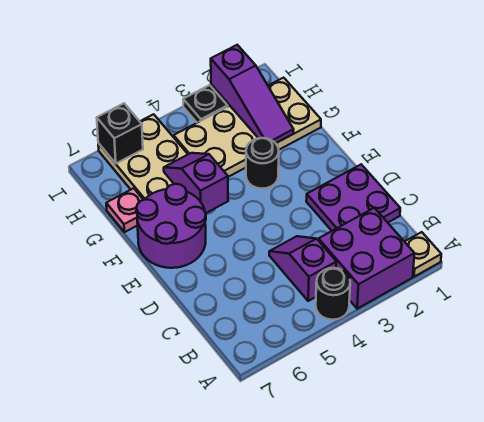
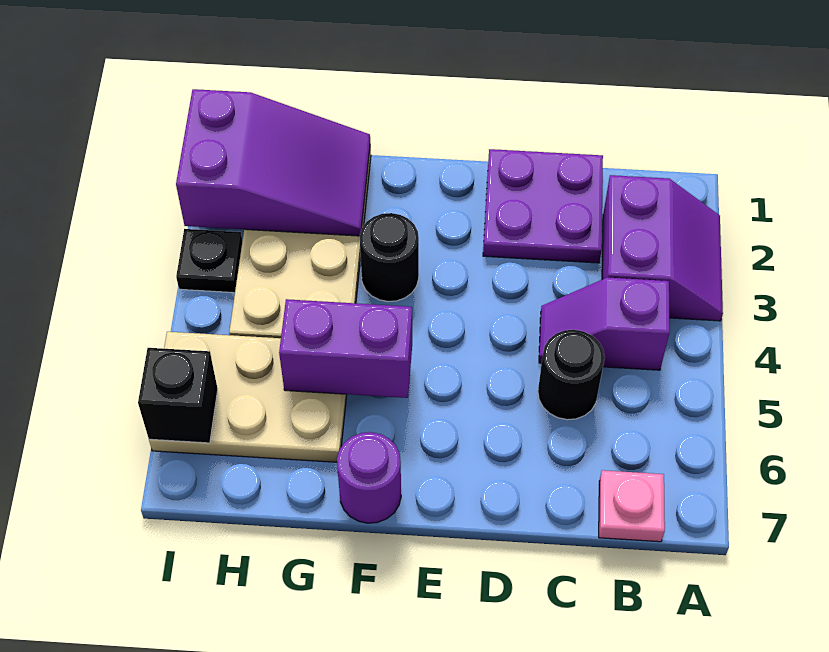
tan 1x1 plate [405,232,441,277] -> none
purple 2x2 brick [319,208,415,309] -> purple 2x2 slope [602,175,723,321]
black 1x1 round brick [316,268,350,320] -> black 1x1 round brick moved to [538,330,605,420]
purple 2x2 round brick [136,184,206,268] -> purple 1x1 round brick [337,432,401,523]
purple 1x2 slope [164,153,228,213] -> purple 1x2 brick [279,299,412,398]
purple 1x3 slope [211,45,294,143] -> purple 2x3 slope [176,89,370,236]
pink 1x1 plate [106,188,143,232] -> pink 1x1 plate moved to [599,470,665,542]

